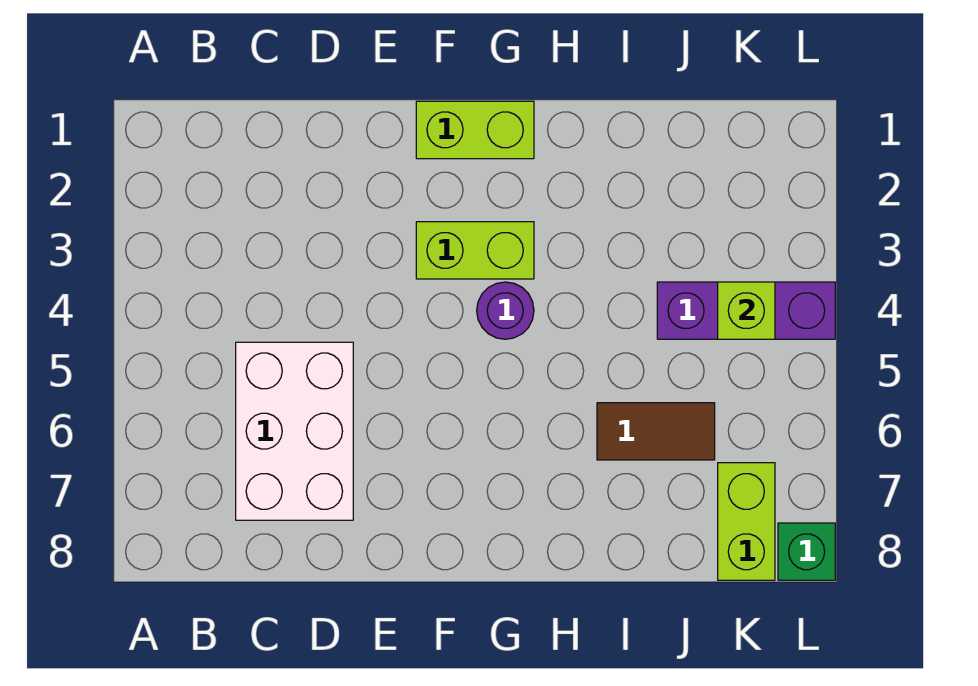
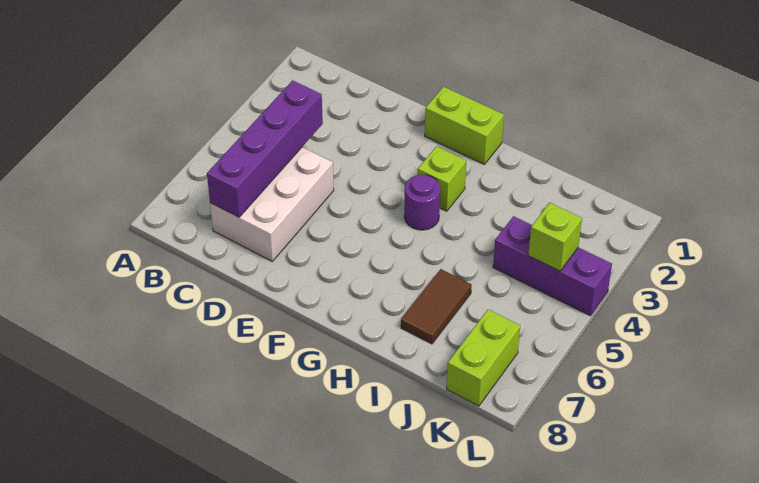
none -> purple 1x4 brick [207,80,323,217]
lime 1x2 brick [416,222,534,279] -> lime 1x1 brick [418,146,466,211]
brown 1x2 tile [597,403,715,460] -> brown 1x2 tile turned to [401,269,472,344]
green 1x1 brick [778,523,835,580] -> none

